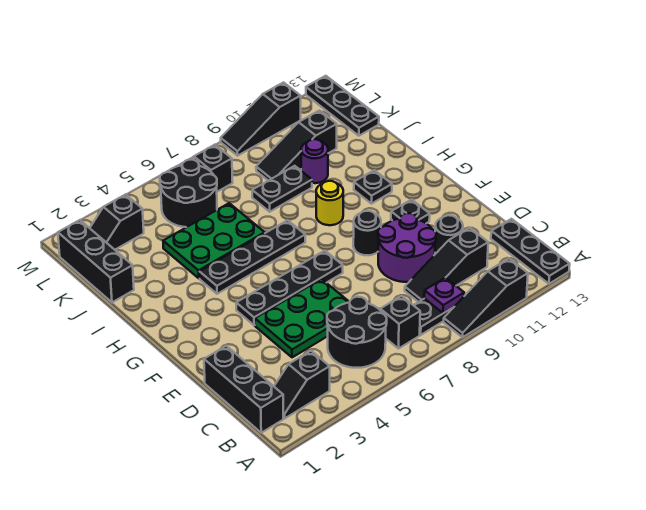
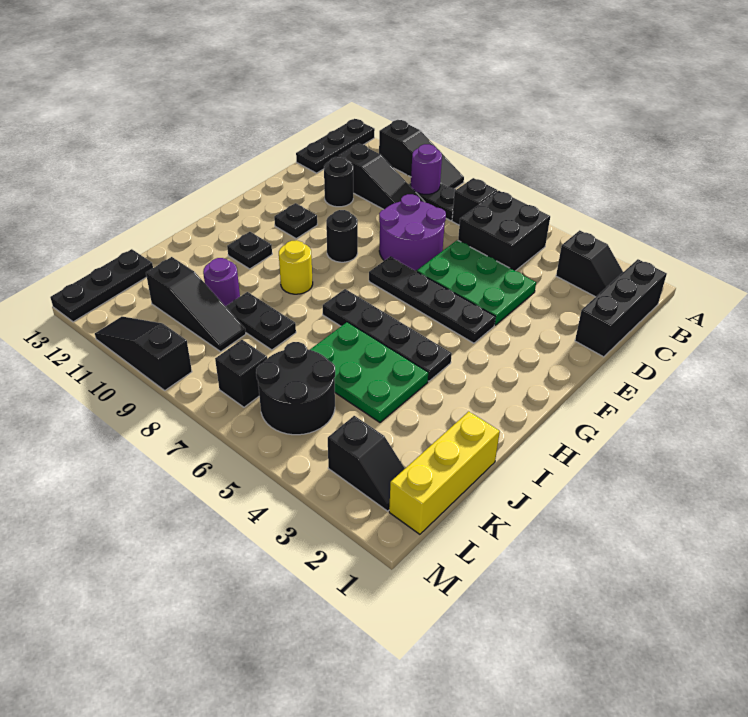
black 2x2 round brick [327,297,387,368] -> black 2x2 brick [458,191,550,271]
purple 1x1 plate [424,278,464,313] -> purple 1x1 round brick [411,144,442,194]
purple 2x2 round brick [378,213,436,282] -> purple 2x2 round brick moved to [379,194,446,271]
black 1x3 brick [58,220,134,302] -> yellow 1x3 brick [389,412,500,534]
black 1x3 slope [221,83,301,156] -> black 1x3 slope turned to [95,317,192,390]

